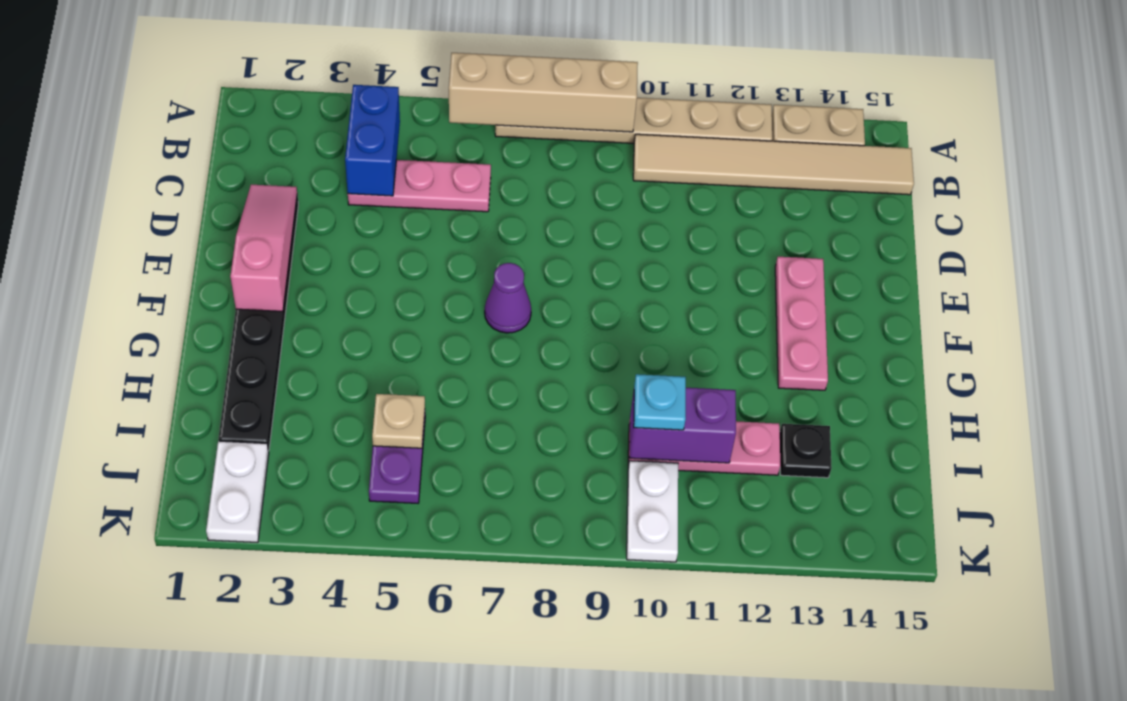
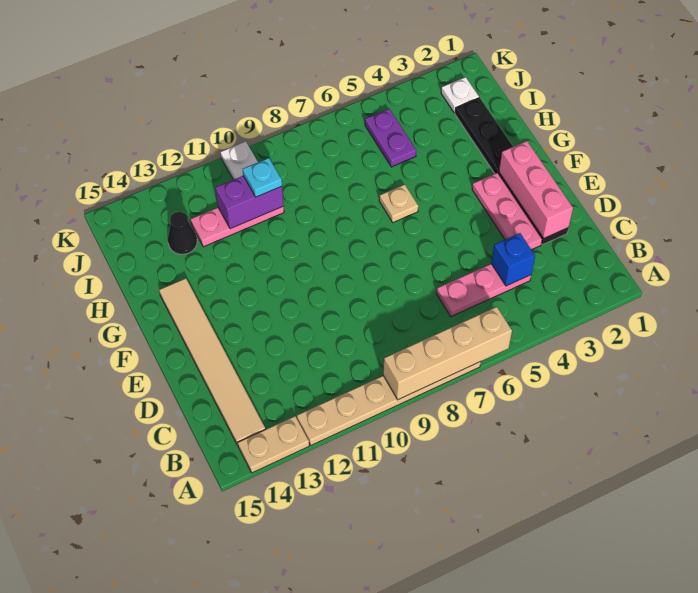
blue 1x2 brick [345,85,400,196] -> blue 1x1 brick [491,233,535,286]
tan 1x6 tile [633,134,914,195] -> tan 1x6 tile turned to [159,278,265,445]
pink 1x3 slope [230,185,297,311] -> pink 1x3 brick [499,141,573,238]
pink 1x3 plate [775,257,828,390] -> pink 1x3 plate moved to [472,173,542,250]
purple 1x1 cone [485,263,531,333] -> none
tan 1x1 plate [372,394,425,448] -> tan 1x1 plate moved to [379,184,418,222]
black 1x1 plate [780,424,832,478] -> black 1x1 cone [168,212,197,254]
white 1x2 plate [206,441,269,542] -> white 1x1 plate [441,77,479,113]

